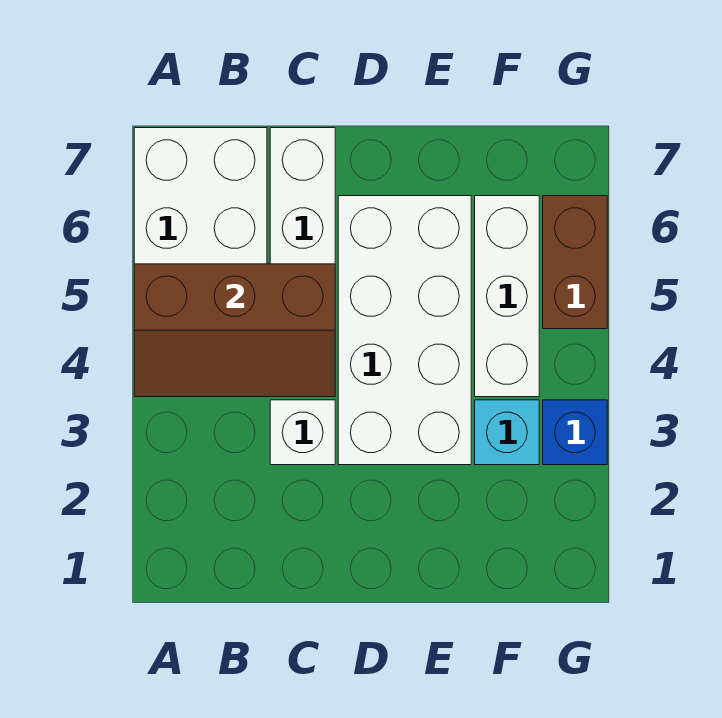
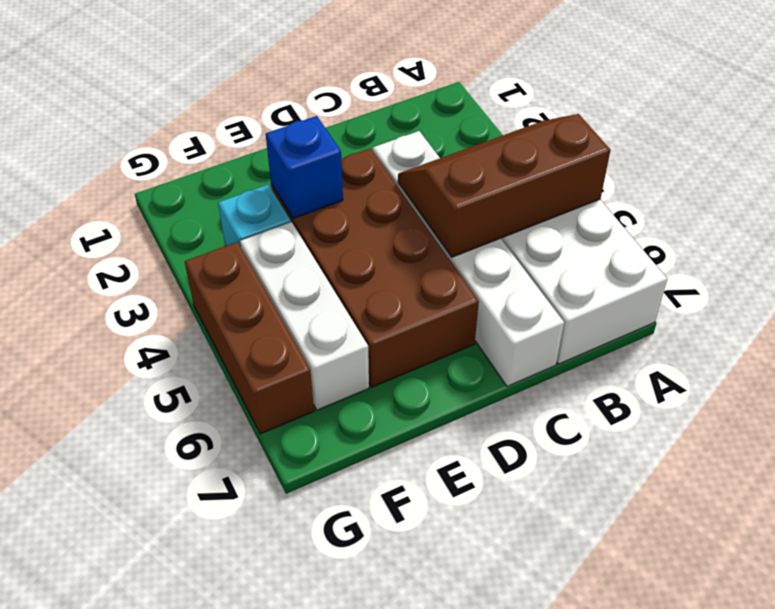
white 2x4 brick [338,196,471,465] -> brown 2x4 brick [271,148,479,387]
blue 1x1 brick [543,400,607,465] -> blue 1x1 brick moved to [266,116,343,218]
brown 1x2 brick [543,196,607,329] -> brown 1x3 brick [185,242,314,434]

